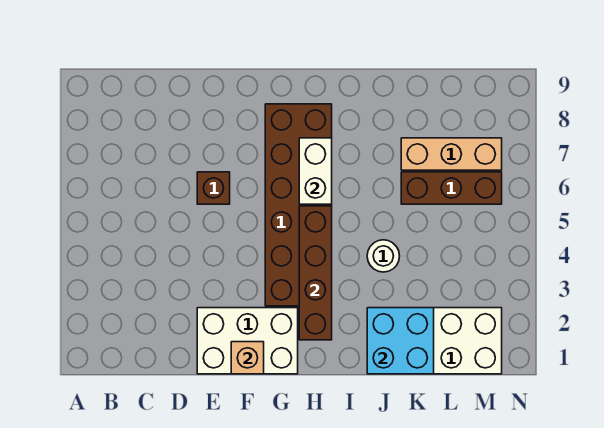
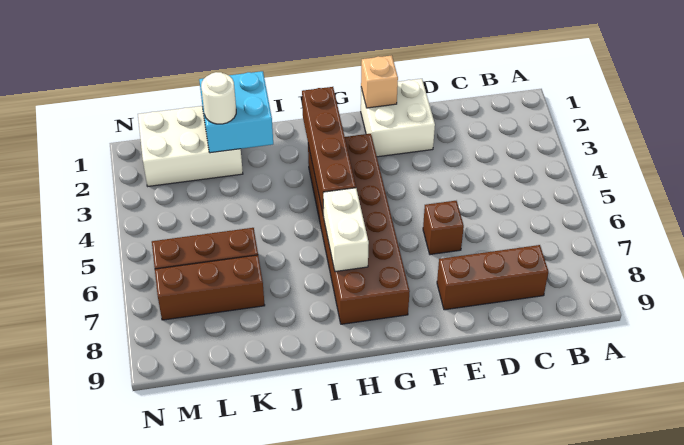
none -> brown 1x3 brick [437,245,548,310]
white 2x3 brick [197,308,298,374] -> white 2x2 brick [361,79,435,157]
white 1x1 round brick [367,240,400,272] -> white 1x1 round brick moved to [201,72,236,124]
tan 1x3 brick [401,138,502,170] -> brown 1x3 brick [155,255,265,320]

